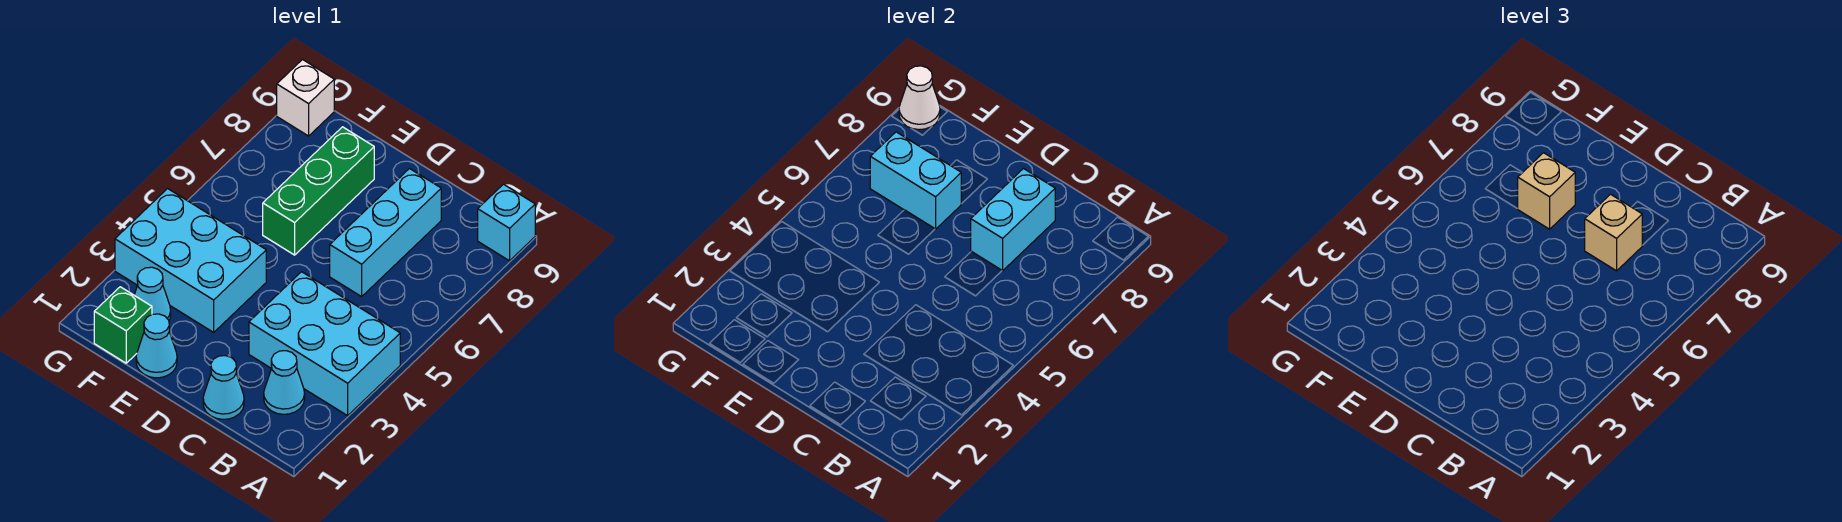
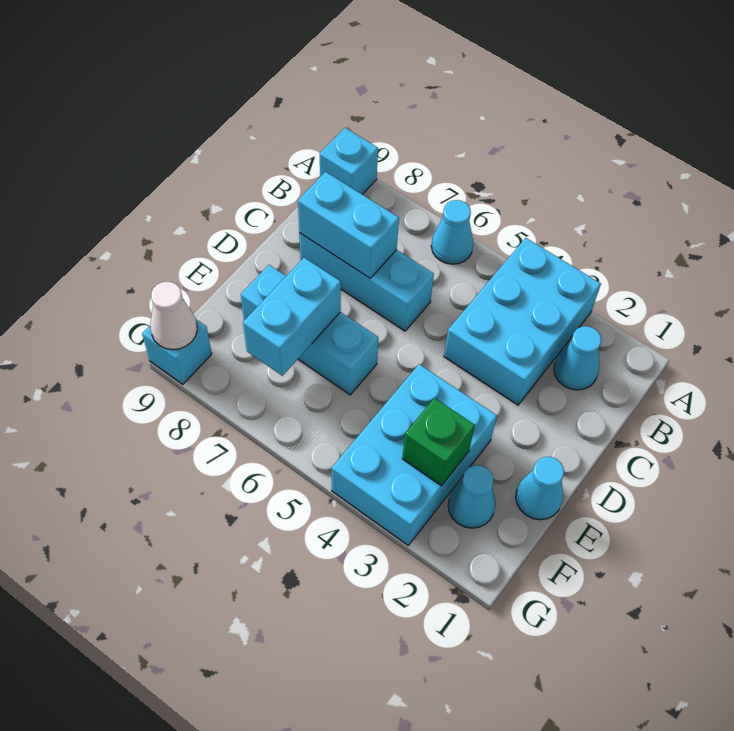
cyan 1x1 cone [203,356,244,419] -> cyan 1x1 cone moved to [431,200,473,264]
tan 1x1 brick [1585,194,1642,271] -> none
green 1x3 brick [263,127,374,255] -> cyan 1x3 brick [241,265,378,395]
tan 1x1 brick [1518,153,1575,229] -> none
green 1x1 brick [94,287,152,363] -> green 1x1 brick moved to [402,398,475,486]
white 1x1 brick [277,60,334,136] -> cyan 1x1 brick [142,319,212,384]

